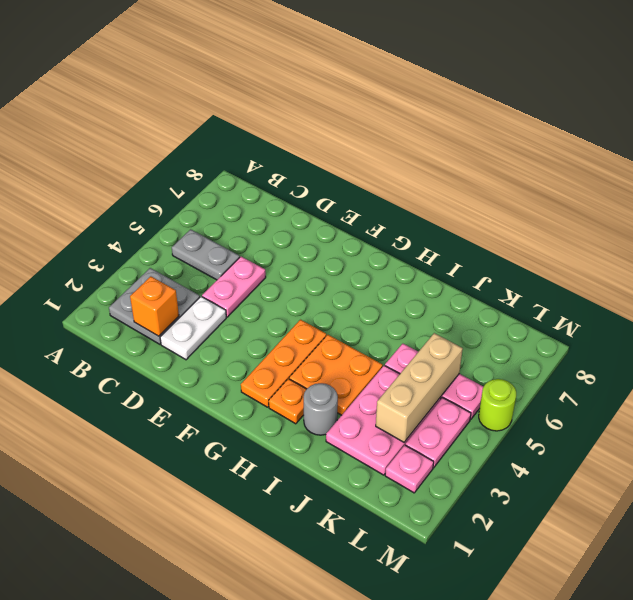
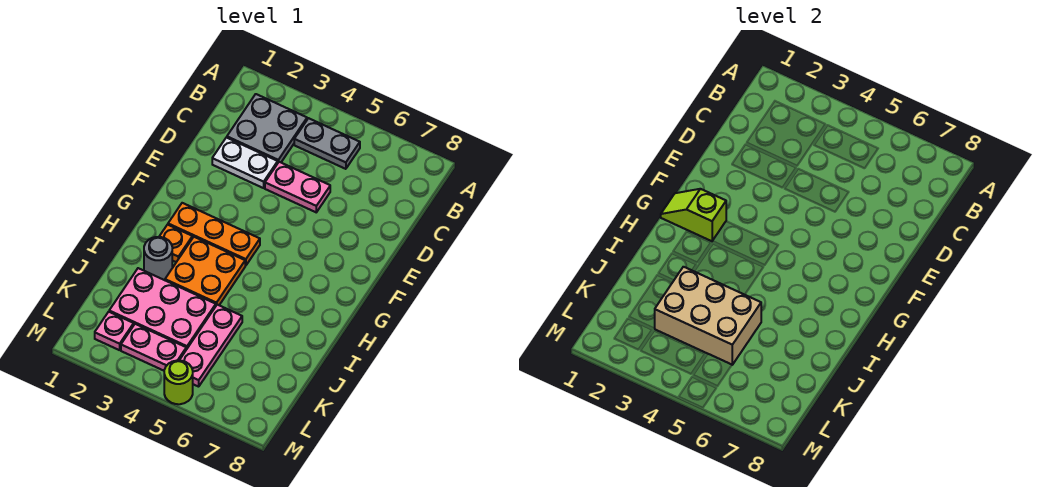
grey 1x2 plate [172,229,240,280] -> grey 1x2 plate turned to [294,118,360,169]
orange 1x1 brick [130,276,179,336] -> none
none -> lime 1x2 slope [661,189,726,241]
tan 1x3 brick [376,333,463,442] -> tan 2x3 brick [655,267,761,365]

